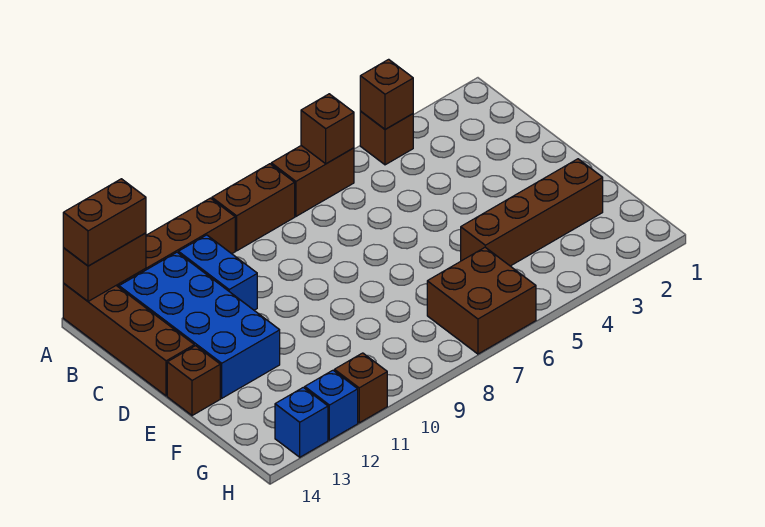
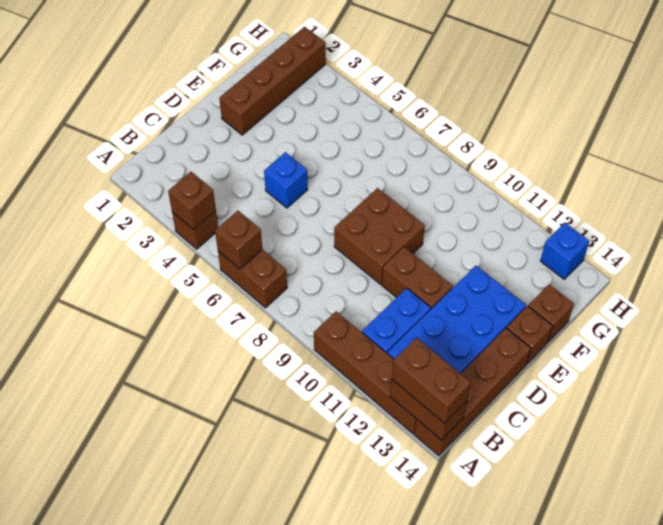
brown 1x2 brick [212,164,295,251] -> brown 1x2 brick moved to [382,247,453,310]
brown 1x4 brick [461,159,603,266] -> brown 1x4 brick turned to [219,27,326,135]
brown 2x2 brick [427,247,536,354] -> brown 2x2 brick moved to [334,188,425,284]
brown 1x1 brick [334,353,387,423] -> brown 1x1 brick moved to [529,284,574,342]
blue 1x1 brick [305,370,358,440] -> blue 1x1 brick moved to [264,152,308,208]

